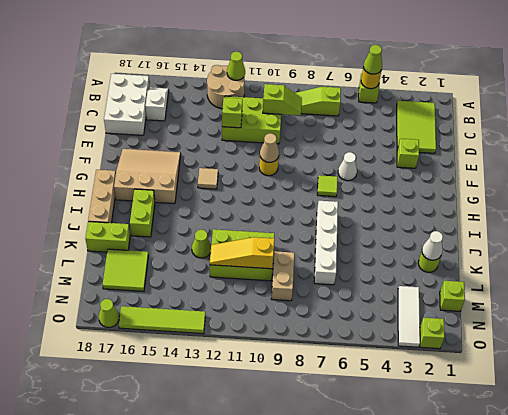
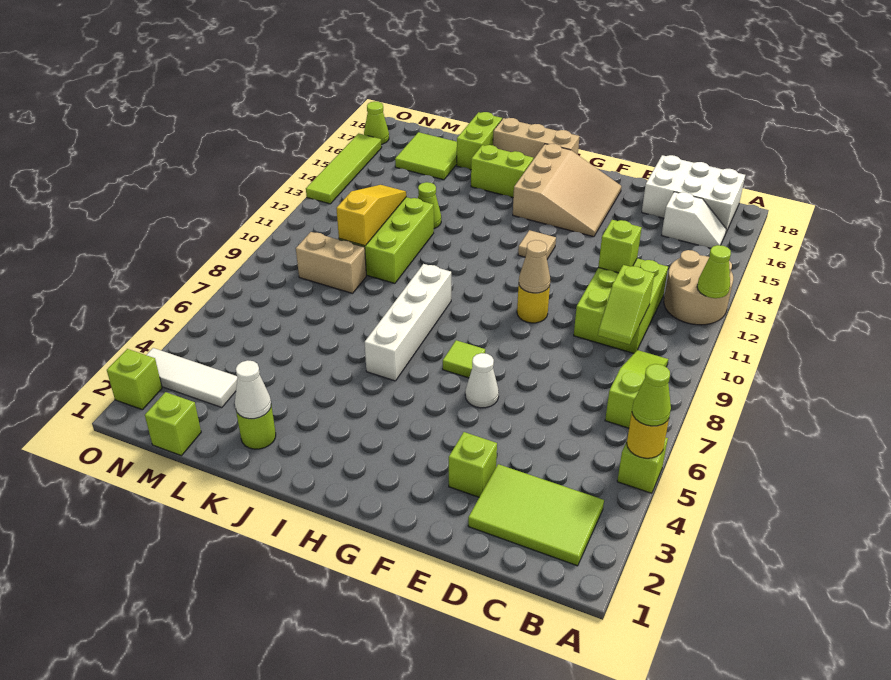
white 1x4 brick [314,201,338,285] -> white 1x4 brick turned to [365,264,451,381]

